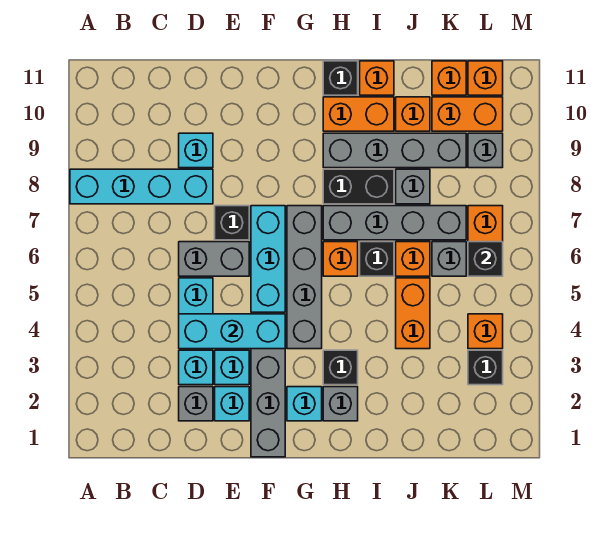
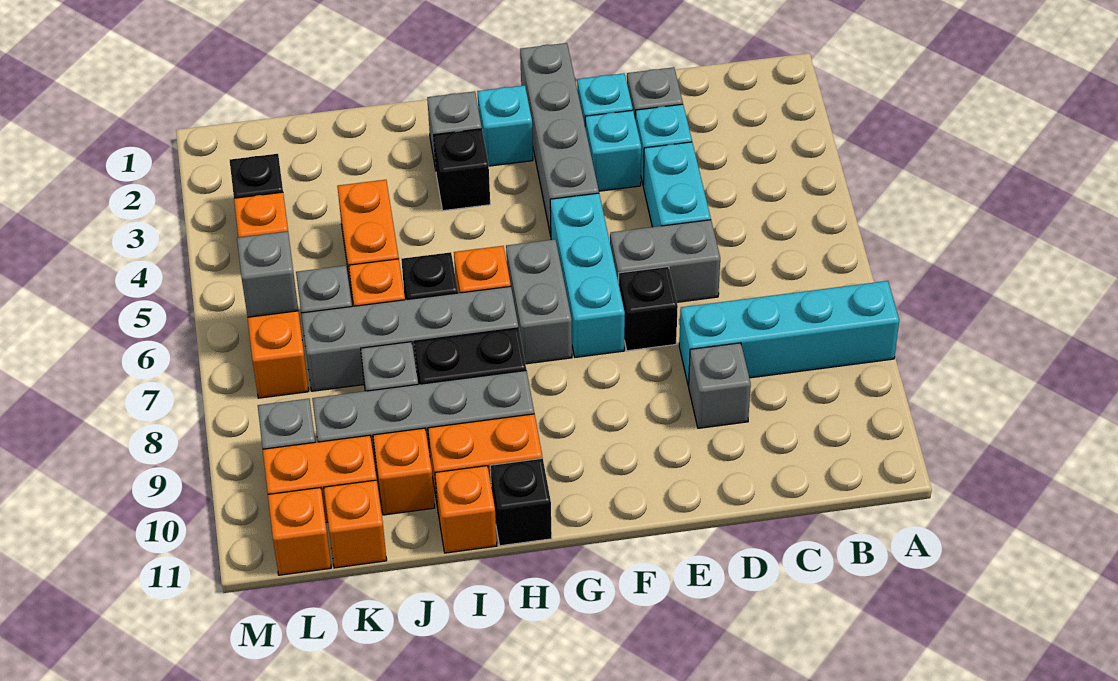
cyan 1x3 brick [179,314,285,349] -> none
cyan 1x1 brick [179,133,213,168] -> grey 1x1 brick [689,343,751,428]
grey 1x4 brick [287,206,322,349] -> grey 1x2 brick [506,239,572,364]
black 1x1 brick [468,242,503,276] -> grey 1x1 brick [237,231,298,317]

